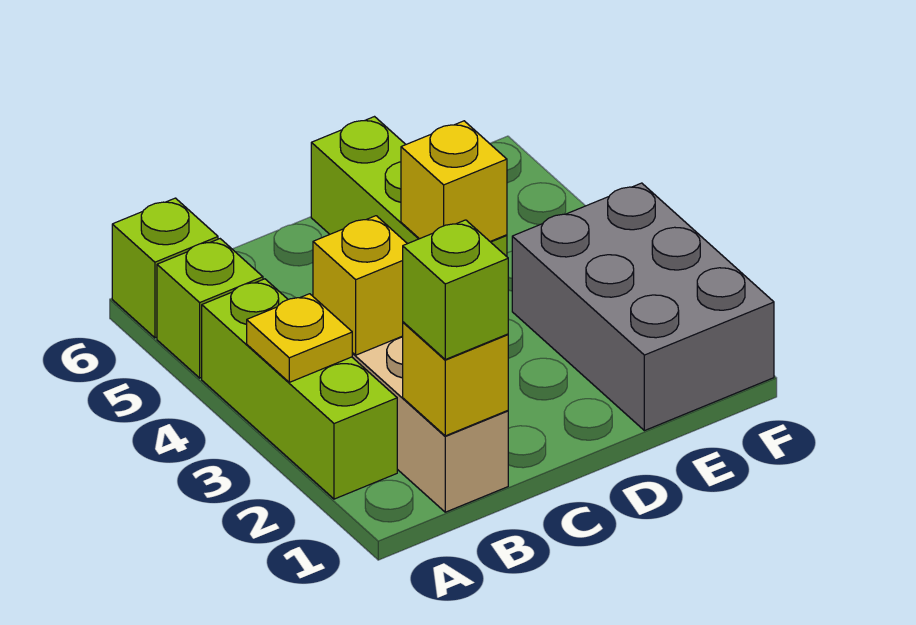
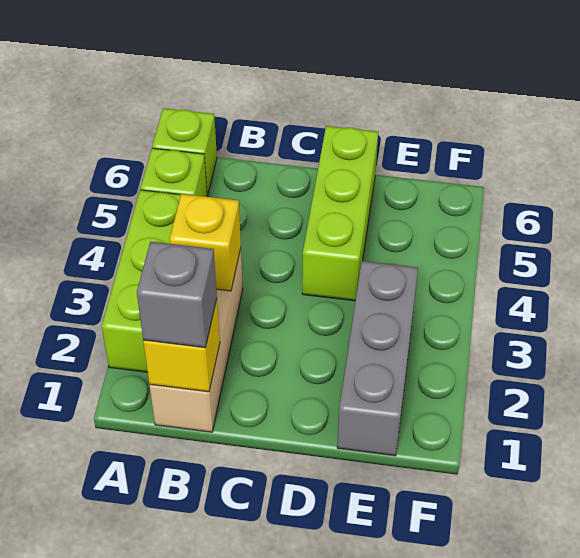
yellow 1x1 plate [247,294,352,382] -> none
lime 1x1 brick [403,220,508,359] -> grey 1x1 brick [137,242,217,348]
yellow 1x1 brick [401,121,507,241] -> none
grey 2x3 brick [512,183,774,431] -> grey 1x3 brick [337,261,418,456]

